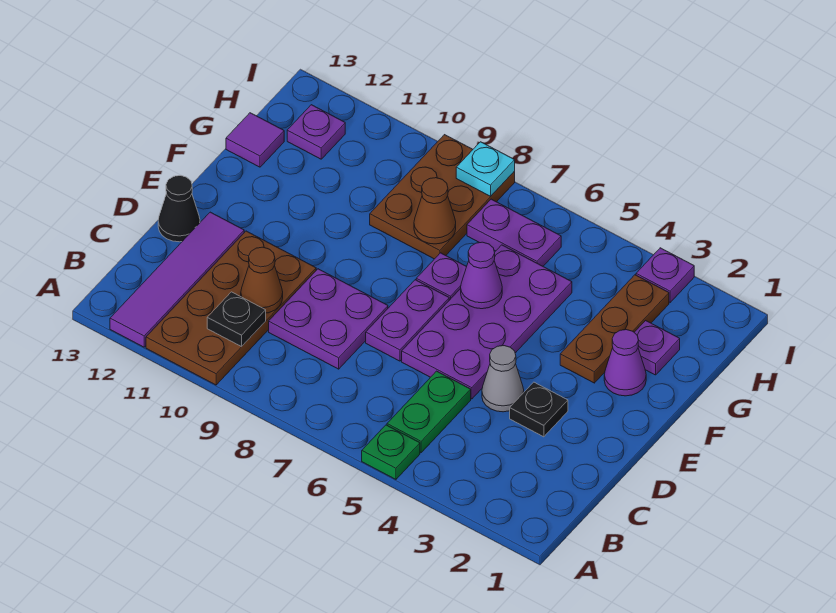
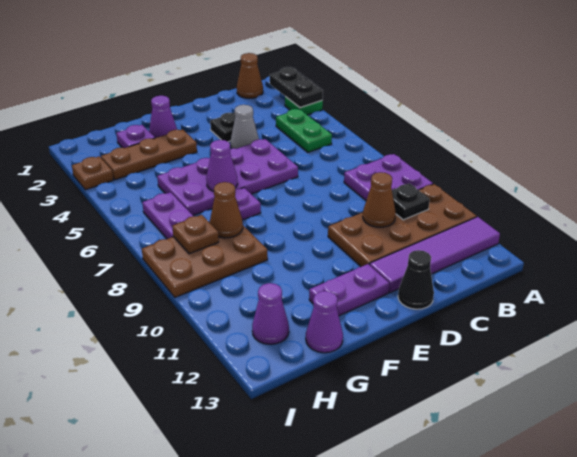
none -> black 1x2 plate [270,67,323,108]
green 1x1 plate [362,425,420,479] -> green 1x1 plate moved to [285,97,323,115]
none -> brown 1x1 cone [237,53,263,98]
green 1x2 plate [387,371,471,452] -> green 1x2 plate turned to [276,109,332,152]
purple 2x2 plate [269,269,388,369] -> purple 2x2 plate moved to [344,154,433,200]
purple 1x2 plate [366,280,449,361] -> purple 1x2 plate moved to [309,264,389,316]
purple 1x1 tile [226,113,284,167] -> purple 1x1 cone [306,291,343,353]
none -> brown 1x1 plate [172,215,219,254]
purple 1x1 plate [287,105,345,159] -> purple 1x1 cone [252,283,289,344]
purple 1x1 plate [636,248,694,302] -> brown 1x1 plate [72,156,113,190]
cyan 1x1 plate [456,142,515,196] -> none

